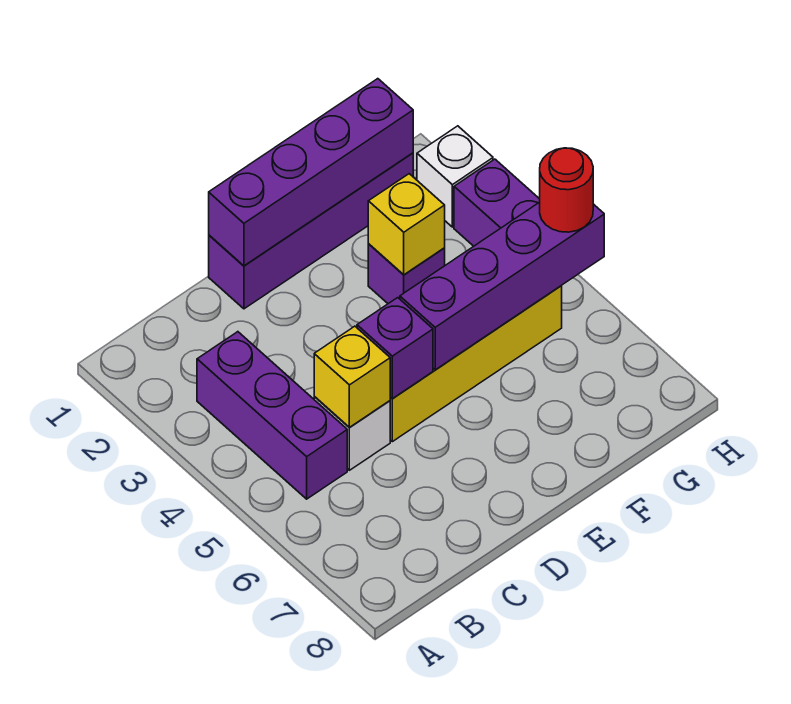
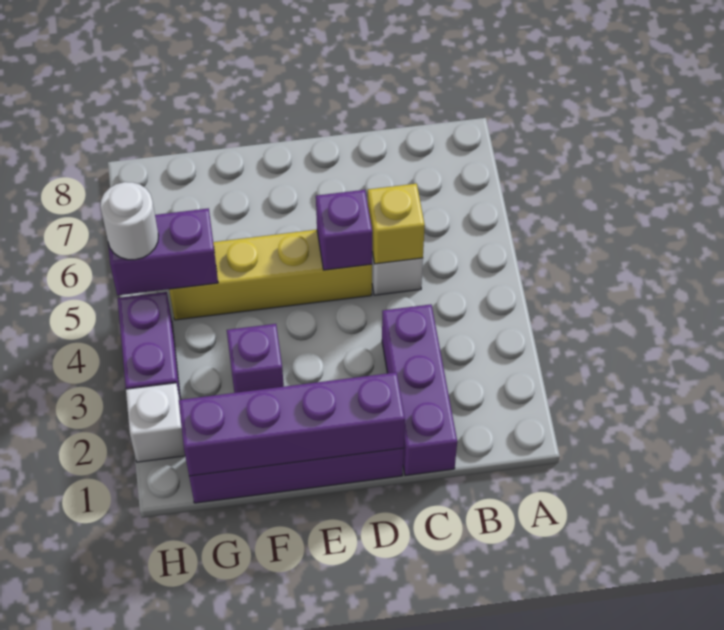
purple 1x3 brick [197,332,347,499] -> purple 1x3 brick moved to [382,304,457,476]
purple 1x4 brick [400,202,604,370] -> purple 1x2 brick [108,208,218,295]
yellow 1x1 brick [368,174,445,275] -> none
red 1x1 round brick [540,148,593,232] -> white 1x1 round brick [100,182,158,260]

